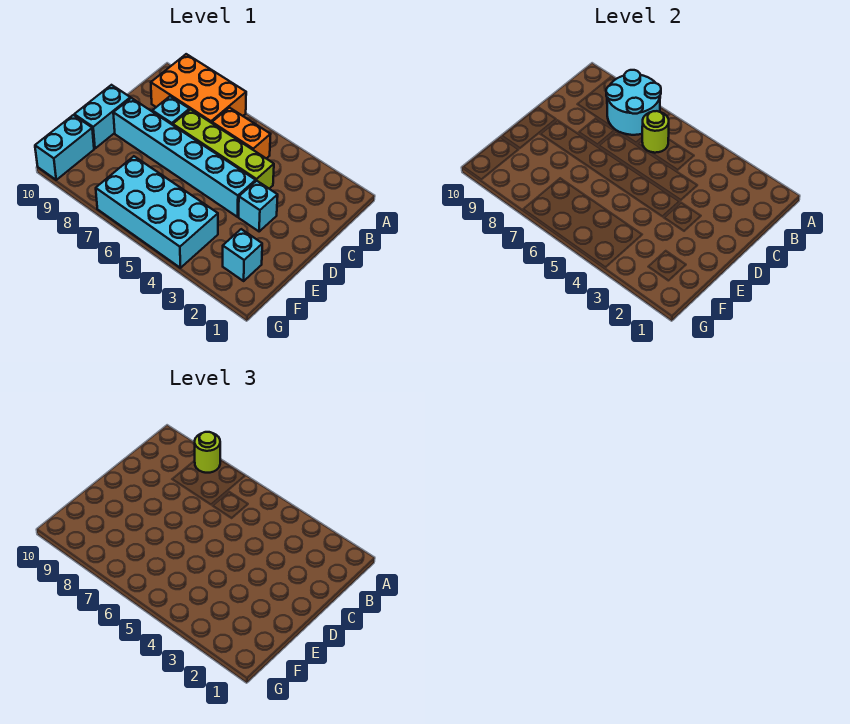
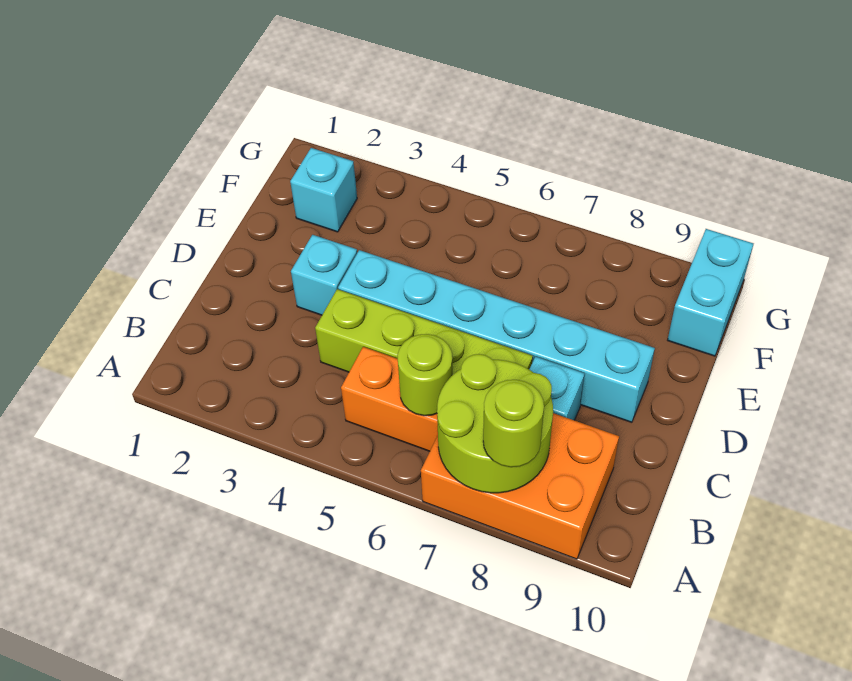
cyan 2x2 round brick [606,70,661,135] -> lime 2x2 round brick [437,354,553,493]
cyan 1x2 brick [74,85,130,149] -> none
cyan 2x4 brick [96,156,218,268] -> none

